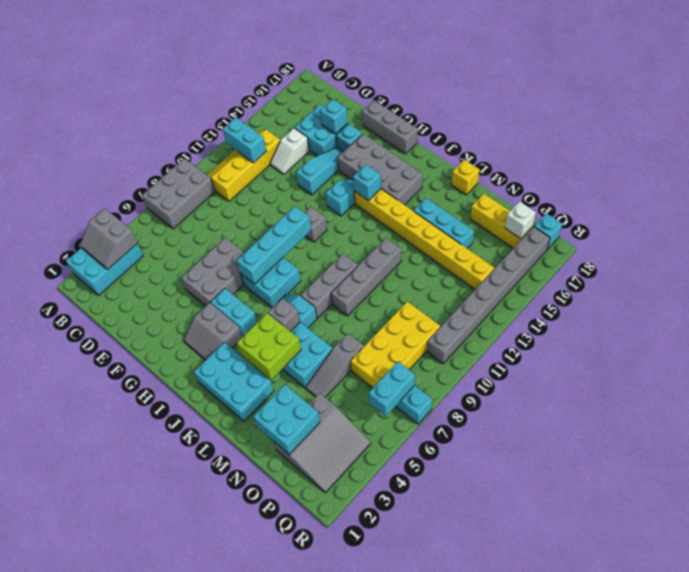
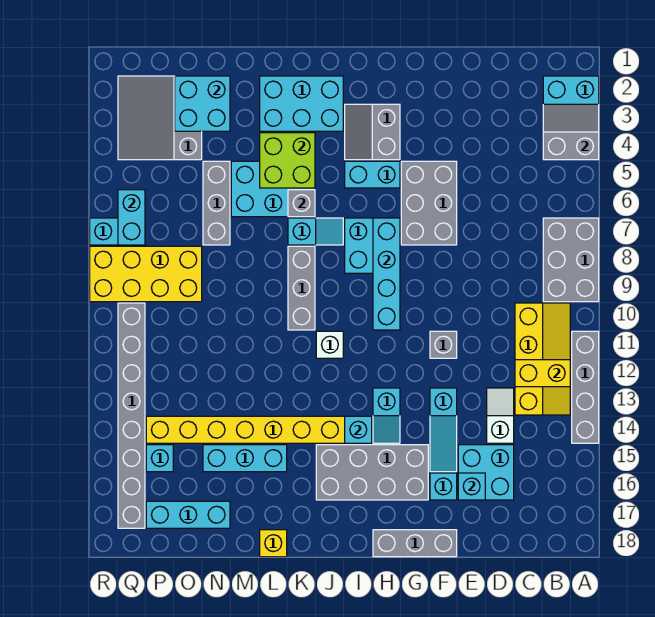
cyan 1x2 brick [223,118,266,163] -> yellow 1x2 brick [515,360,570,387]
grey 2x2 slope [184,303,242,360] -> grey 2x2 slope turned to [345,104,400,160]
grey 1x1 brick [305,207,327,242] -> grey 1x1 brick moved to [430,331,457,358]
grey 1x4 brick [331,238,401,316] -> grey 1x4 brick moved to [572,331,599,443]
grey 1x3 slope [306,334,364,397] -> grey 1x3 brick [203,161,230,245]
yellow 1x3 brick [470,194,533,248] -> cyan 1x3 brick [146,501,230,528]
yellow 2x4 brick [351,301,440,388] -> yellow 2x4 brick turned to [90,246,202,302]
white 1x1 brick [505,202,536,239] -> white 1x1 brick moved to [316,331,343,358]
cyan 1x1 brick [534,213,562,249] -> cyan 1x1 brick moved to [146,445,173,472]

